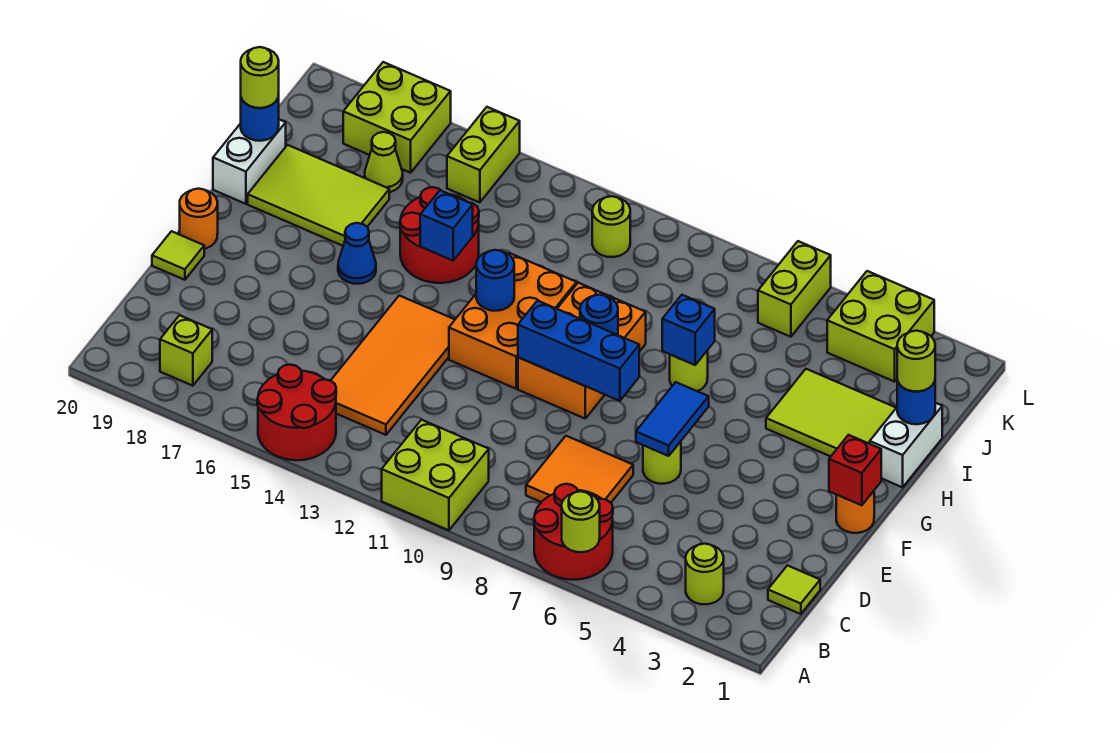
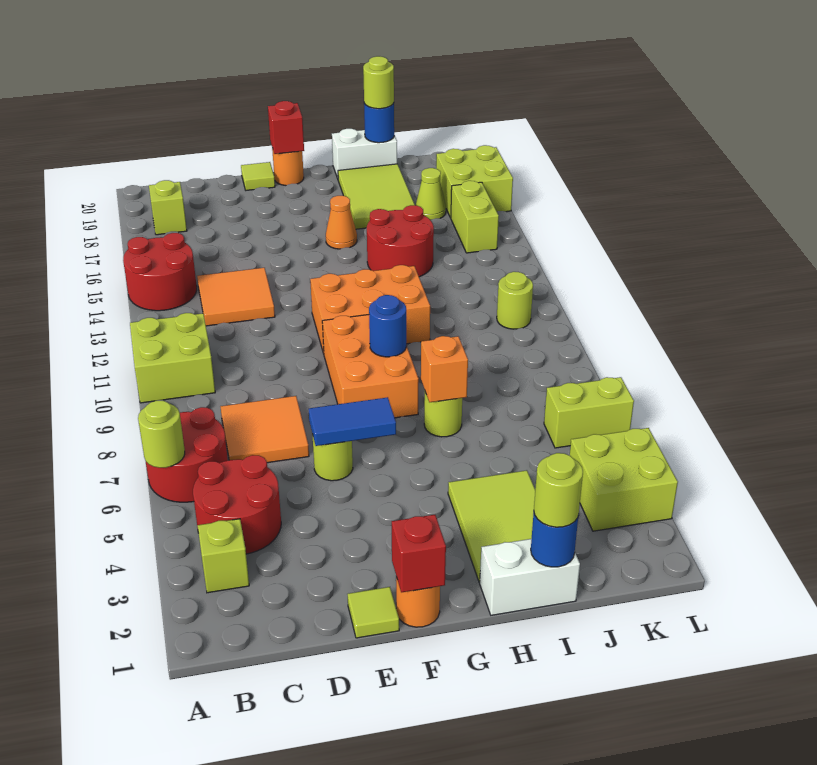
lime 1x1 round brick [686,544,724,604] -> lime 1x1 brick [198,519,249,593]
none -> red 2x2 round brick [193,455,281,554]
lime 1x1 tile [768,566,820,614] -> lime 1x1 tile moved to [348,587,399,638]
orange 2x4 tile [331,296,455,435] -> orange 2x2 tile [197,268,275,326]
blue 1x3 brick [518,301,639,401] -> none
orange 2x3 brick [518,283,646,418] -> orange 2x3 brick turned to [322,315,419,418]
none -> red 1x1 brick [268,101,304,154]
blue 1x1 round brick [476,250,514,311] -> none
blue 1x1 cone [338,223,376,284] -> orange 1x1 cone [326,196,357,249]
blue 1x1 brick [662,295,715,365] -> orange 1x1 brick [421,336,468,402]
blue 1x1 brick [420,190,473,260] -> none
lime 1x2 brick [447,107,520,203] -> lime 1x2 brick turned to [451,181,499,253]

